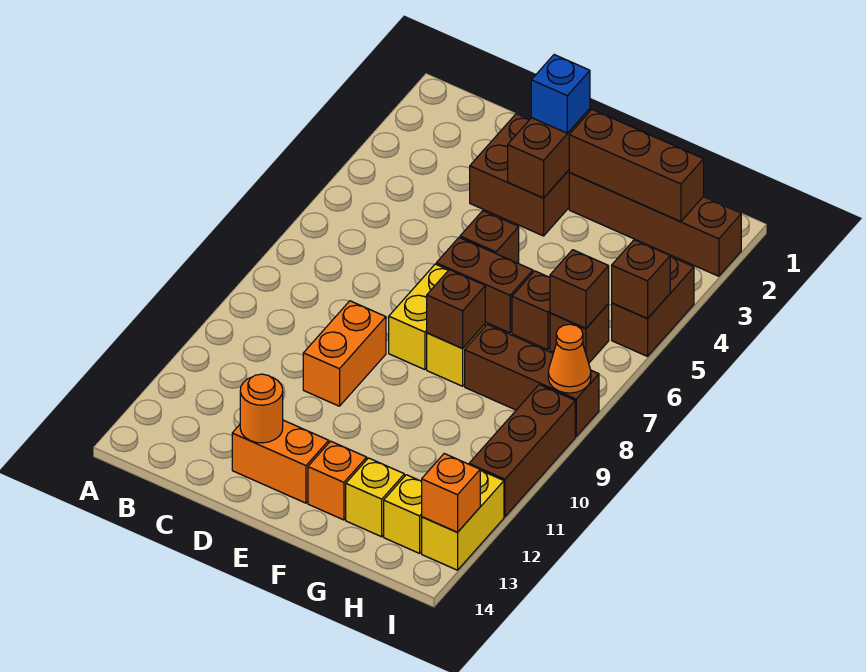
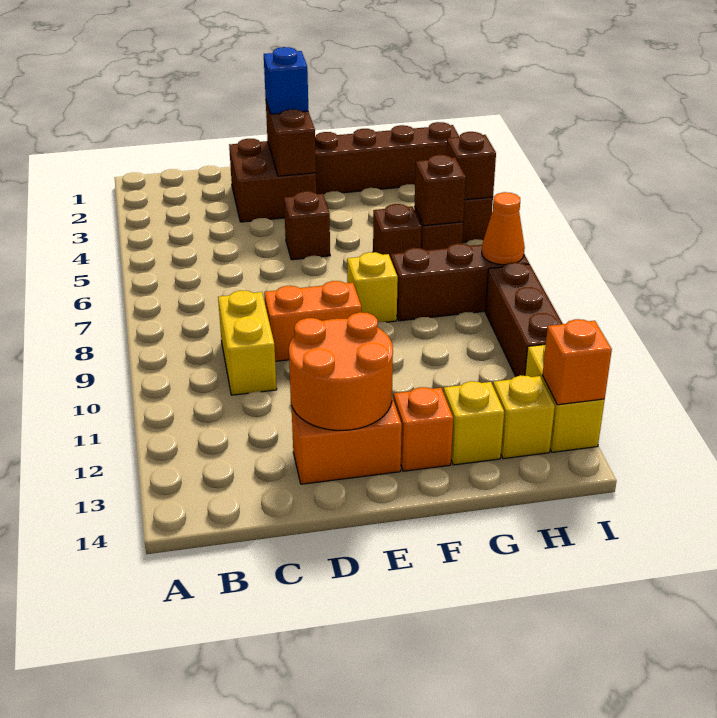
orange 1x2 brick [303,301,386,406] -> orange 1x2 brick turned to [264,281,361,361]
orange 1x1 round brick [240,374,283,443] -> orange 2x2 round brick [289,312,393,430]
brown 1x2 brick [436,238,533,333] -> none
yellow 1x2 brick [389,264,448,370] -> yellow 1x2 brick moved to [218,291,277,395]
brown 1x3 brick [569,109,704,222] -> none
brown 1x1 brick [427,270,485,348] -> none

